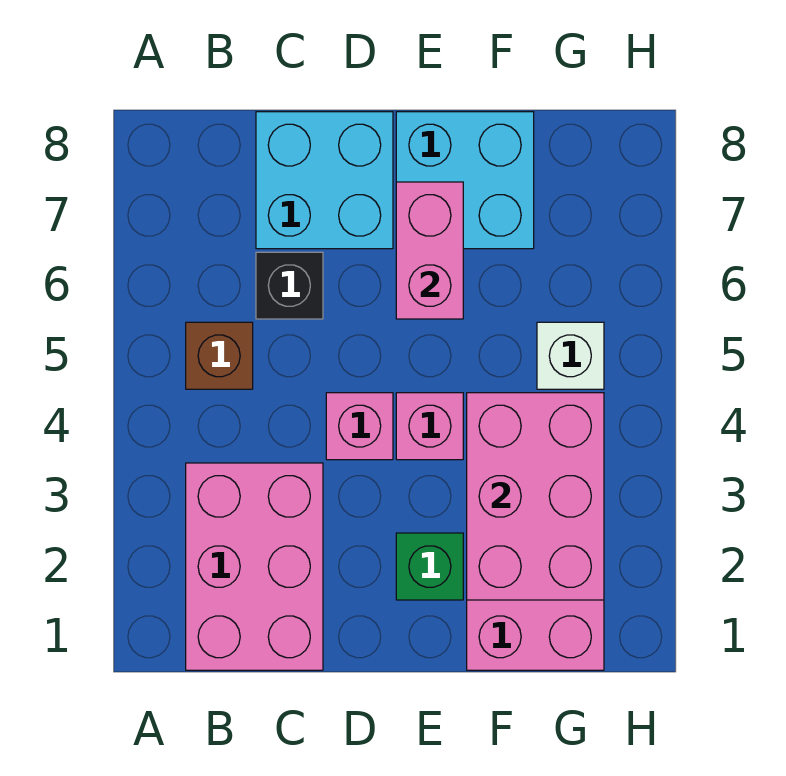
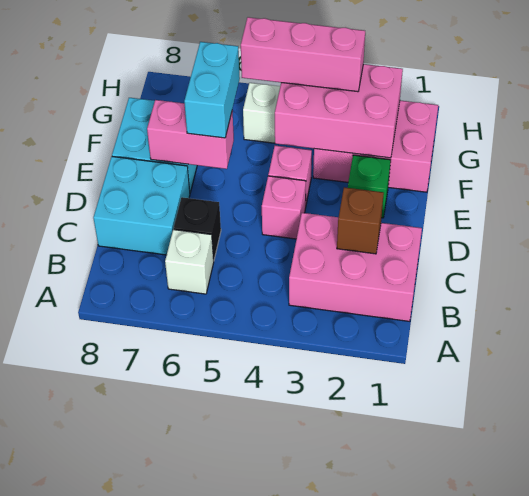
brown 1x1 brick [186,322,253,389] -> brown 1x1 brick moved to [337,187,384,254]
none -> white 1x1 brick [165,229,214,294]
none -> cyan 1x2 brick [184,42,240,138]
none -> pink 1x3 brick [241,17,365,92]

